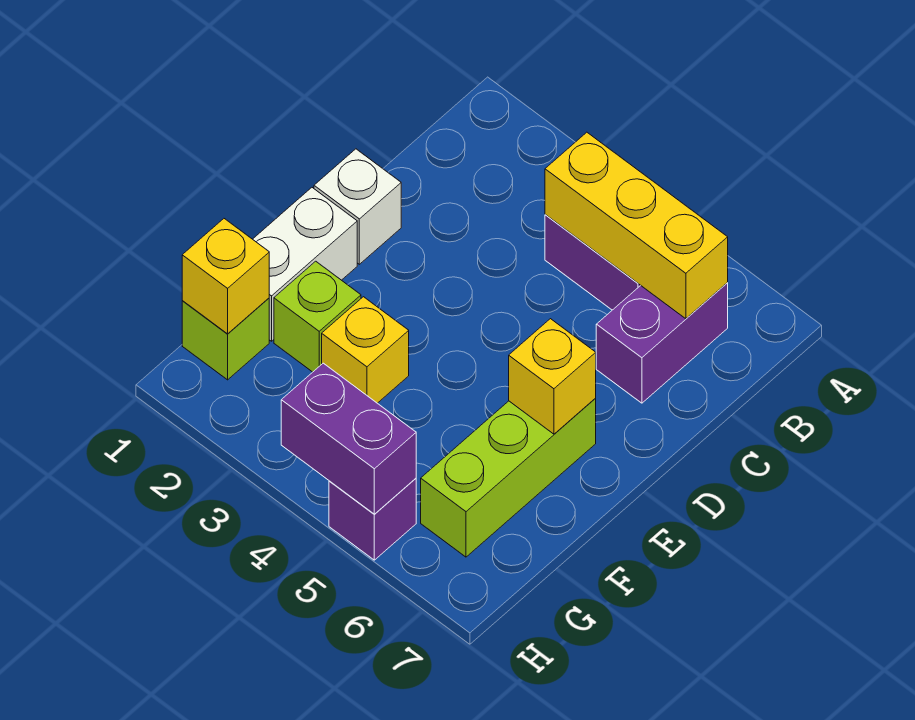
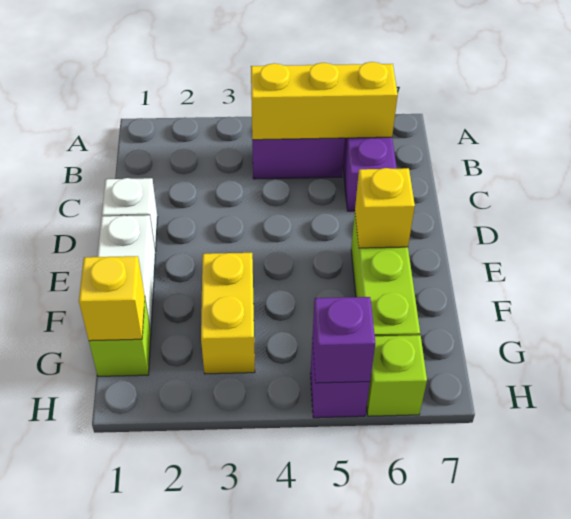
lime 1x1 brick [274,261,361,372] -> lime 1x1 brick moved to [367,335,427,416]
yellow 1x1 brick [322,297,409,403] -> yellow 1x2 brick [201,253,255,374]
purple 1x2 brick [281,363,416,514] -> purple 1x1 brick [312,297,375,383]

